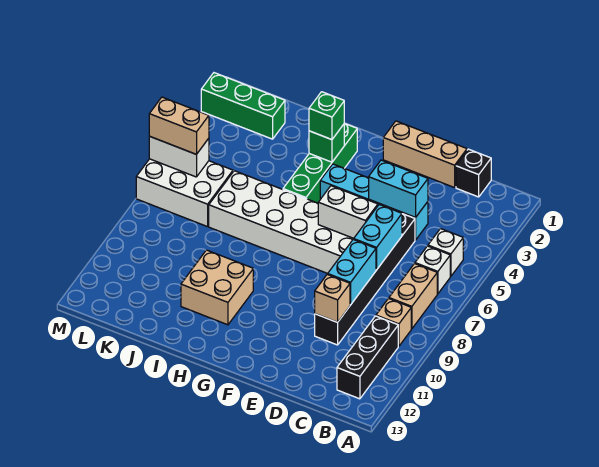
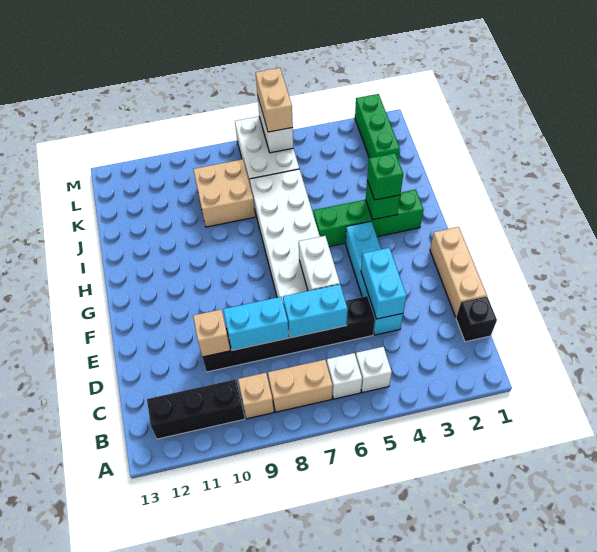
tan 2x2 brick [181,250,253,325] -> tan 2x2 brick moved to [193,159,255,227]

